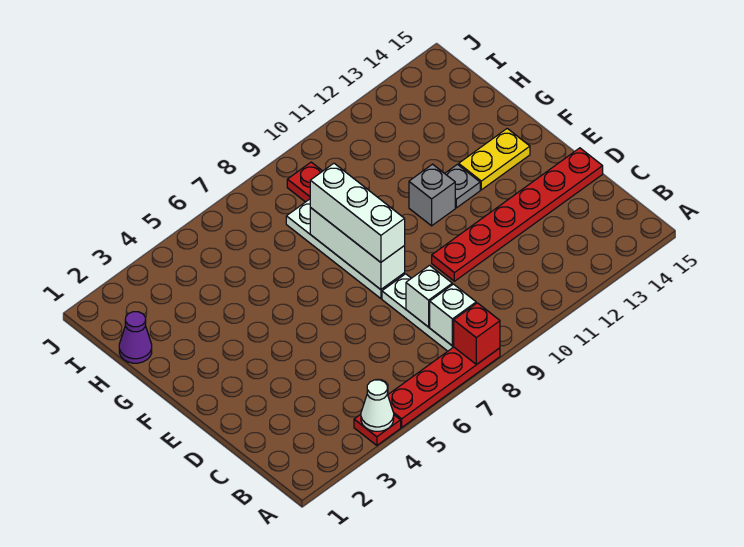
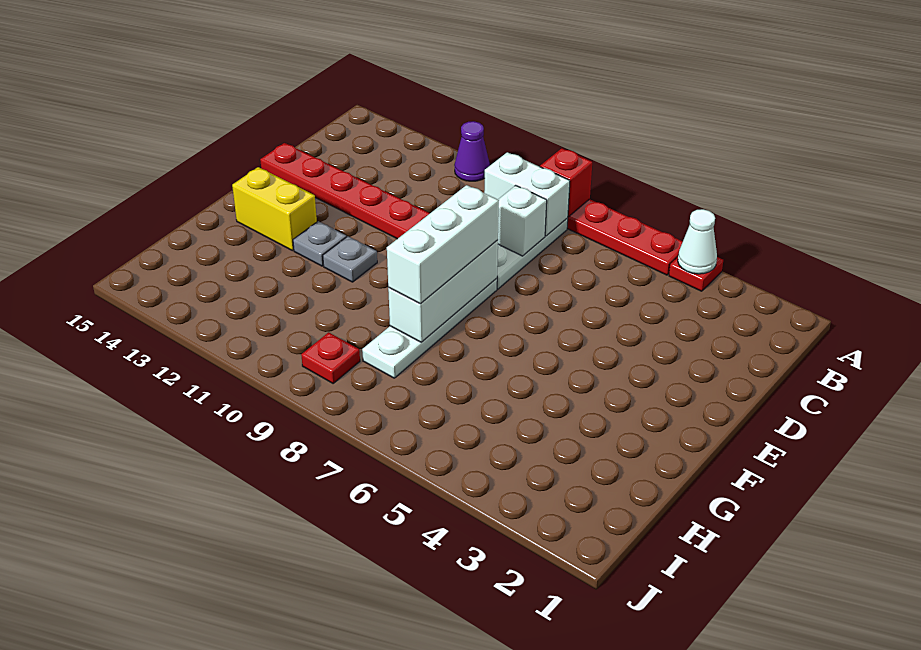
white 1x1 brick [430,284,476,346] -> white 1x2 brick [484,152,570,236]
grey 1x1 brick [409,164,455,226] -> grey 1x1 plate [323,236,377,282]
yellow 1x2 plate [459,129,530,190] -> yellow 1x2 brick [232,167,317,251]
purple 1x1 cone [119,312,152,363] -> purple 1x1 cone moved to [454,121,490,181]

